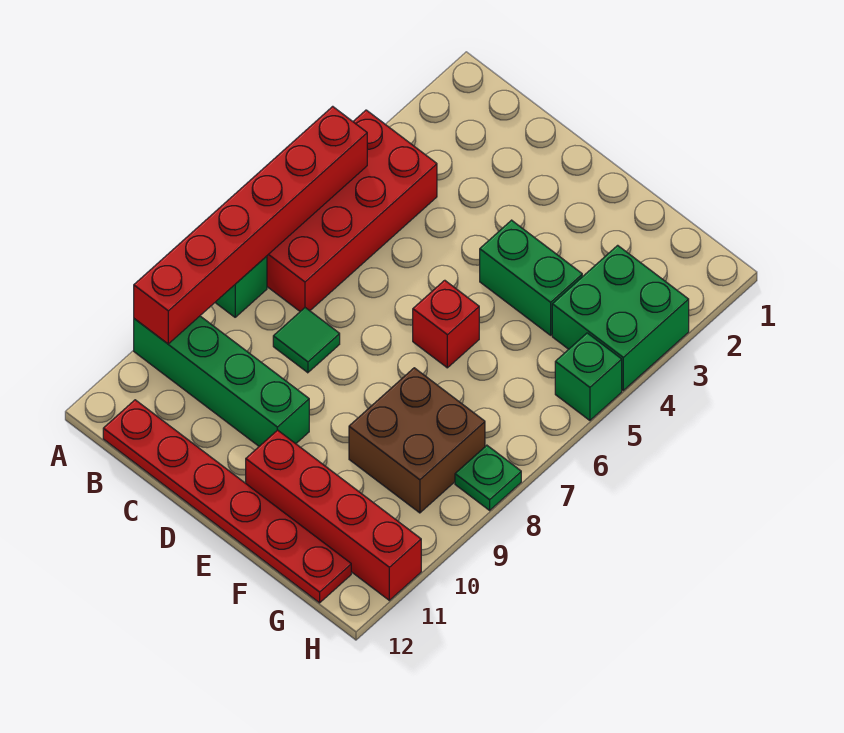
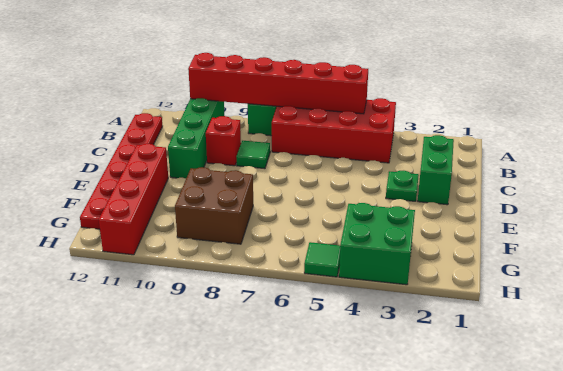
green 1x2 brick [480,220,582,335] -> green 1x2 brick moved to [418,135,454,205]
red 1x1 brick [413,280,479,368] -> red 1x1 brick moved to [206,116,241,166]
green 1x1 brick [555,333,622,420] -> green 1x1 tile [304,242,340,277]
green 1x1 plate [455,445,521,510] -> green 1x1 plate moved to [386,171,419,201]

